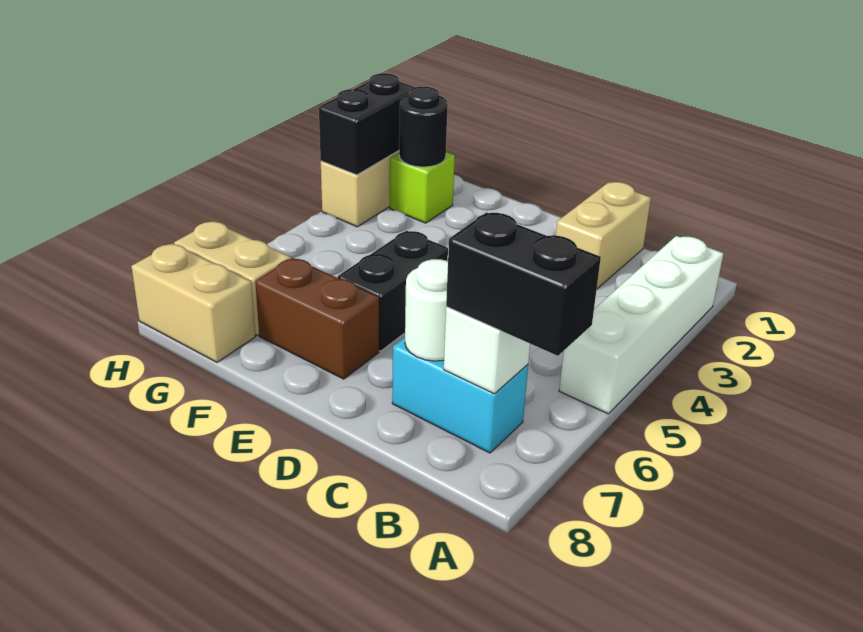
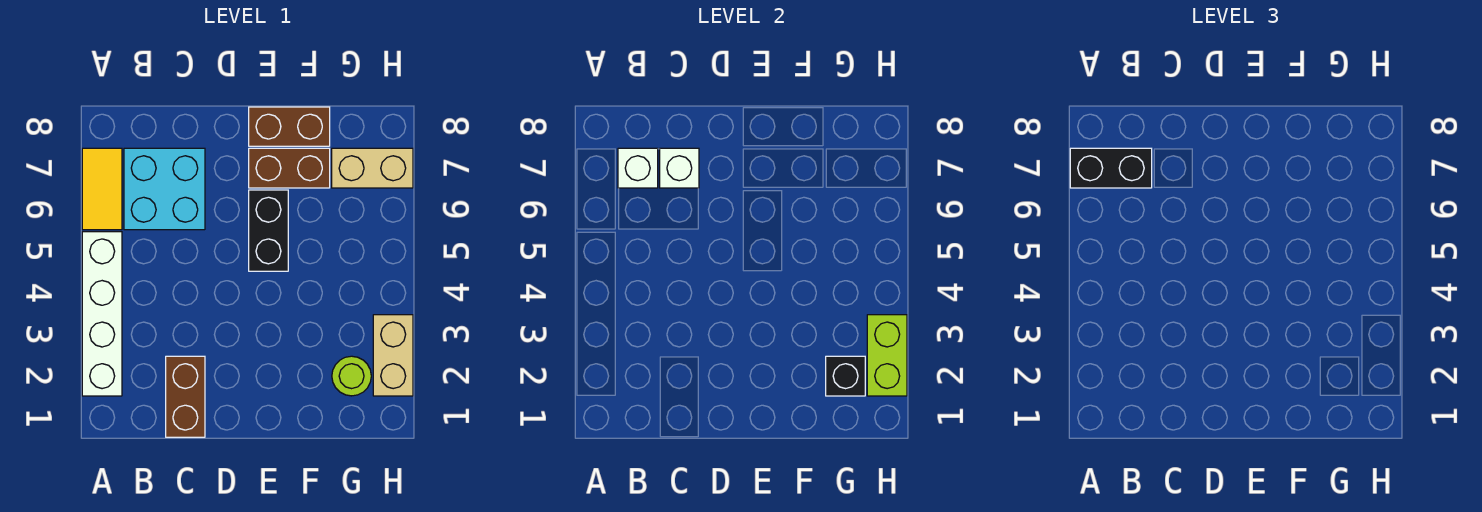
none -> yellow 1x2 tile [82,148,122,230]
cyan 1x2 brick [392,338,528,453] -> cyan 2x2 brick [124,148,205,230]
tan 1x2 brick [556,182,651,289] -> brown 1x2 brick [166,356,205,437]
white 1x1 round brick [405,259,448,361] -> white 1x1 brick [660,148,699,188]
none -> brown 1x2 brick [249,107,330,146]
lime 1x1 brick [390,152,455,223] -> lime 1x1 round brick [332,356,371,396]
black 1x1 round brick [399,87,448,167] -> black 1x1 brick [826,356,865,396]
tan 1x2 brick [131,244,256,362] -> none
black 1x2 brick [319,73,415,175] -> lime 1x2 brick [867,315,907,396]

